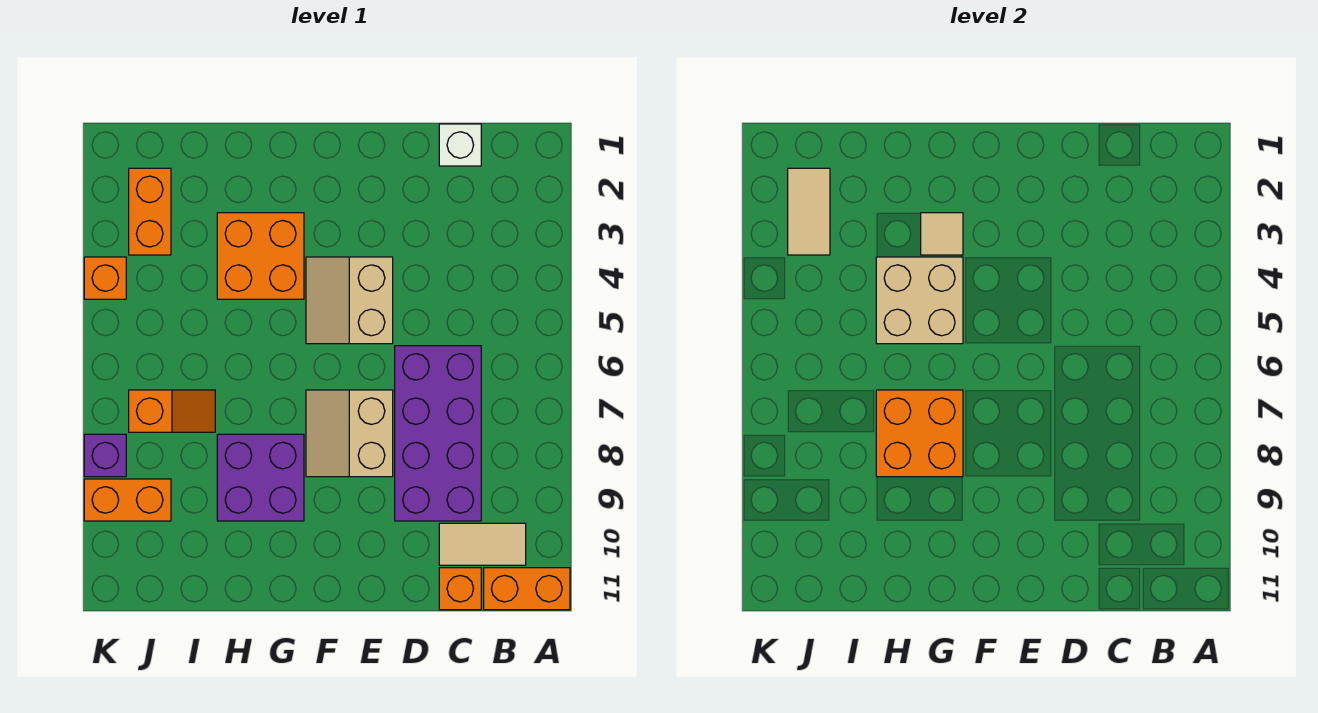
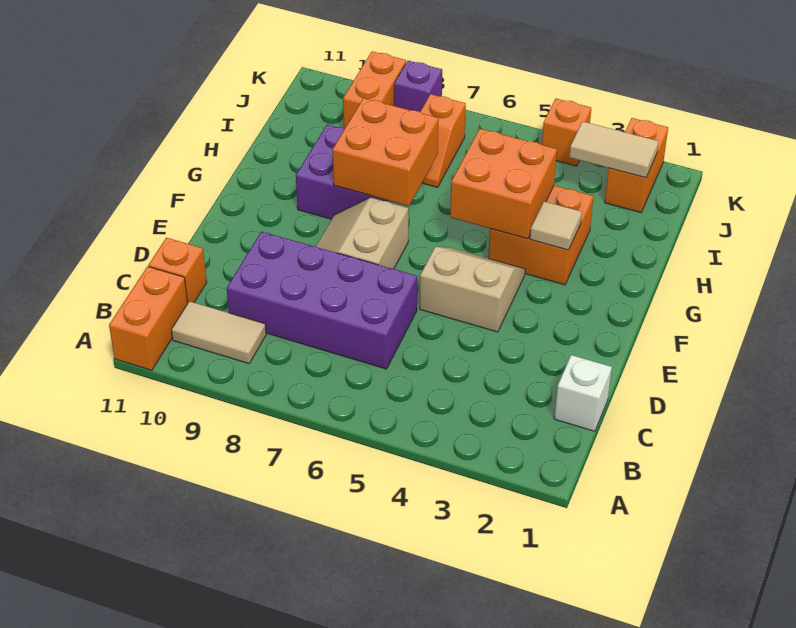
tan 1x2 tile [439,523,526,565] -> tan 1x2 tile turned to [171,301,266,364]
tan 2x2 slope [306,390,393,477] -> tan 2x2 slope turned to [316,197,408,269]
tan 2x2 brick [876,257,963,344] -> orange 2x2 brick [450,129,557,239]
orange 1x2 brick [129,168,171,255] -> orange 1x2 brick turned to [605,118,668,213]

